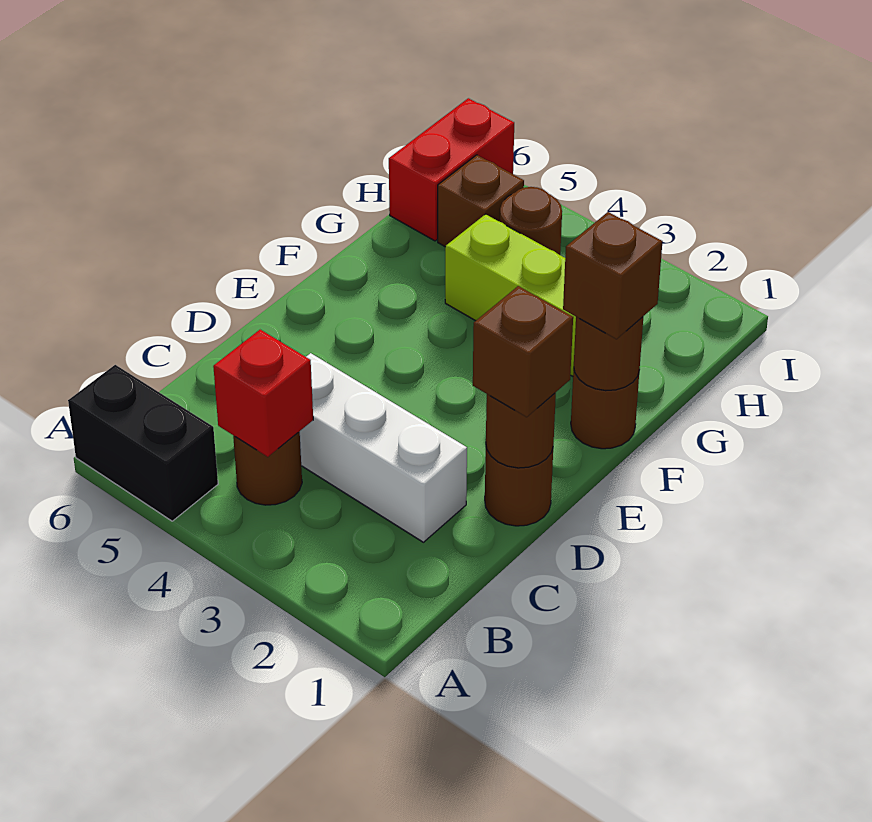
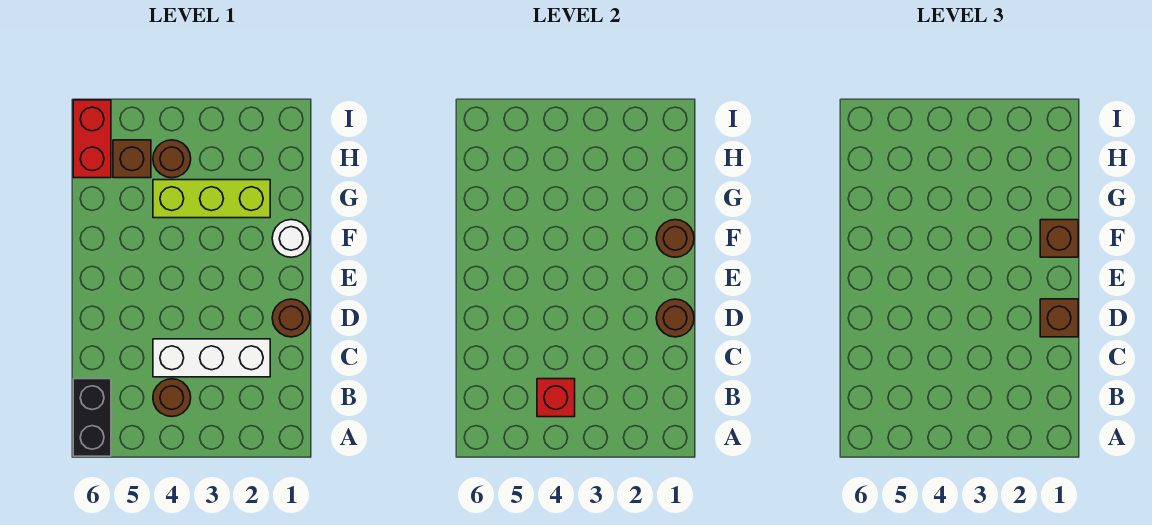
black 1x2 brick [68,365,218,521] -> black 1x2 brick turned to [73,379,111,456]
brown 1x1 round brick [571,369,639,449] -> white 1x1 round brick [272,220,310,257]

